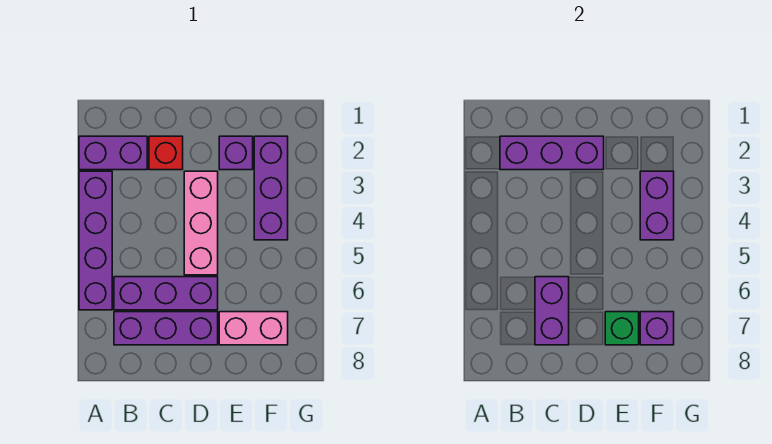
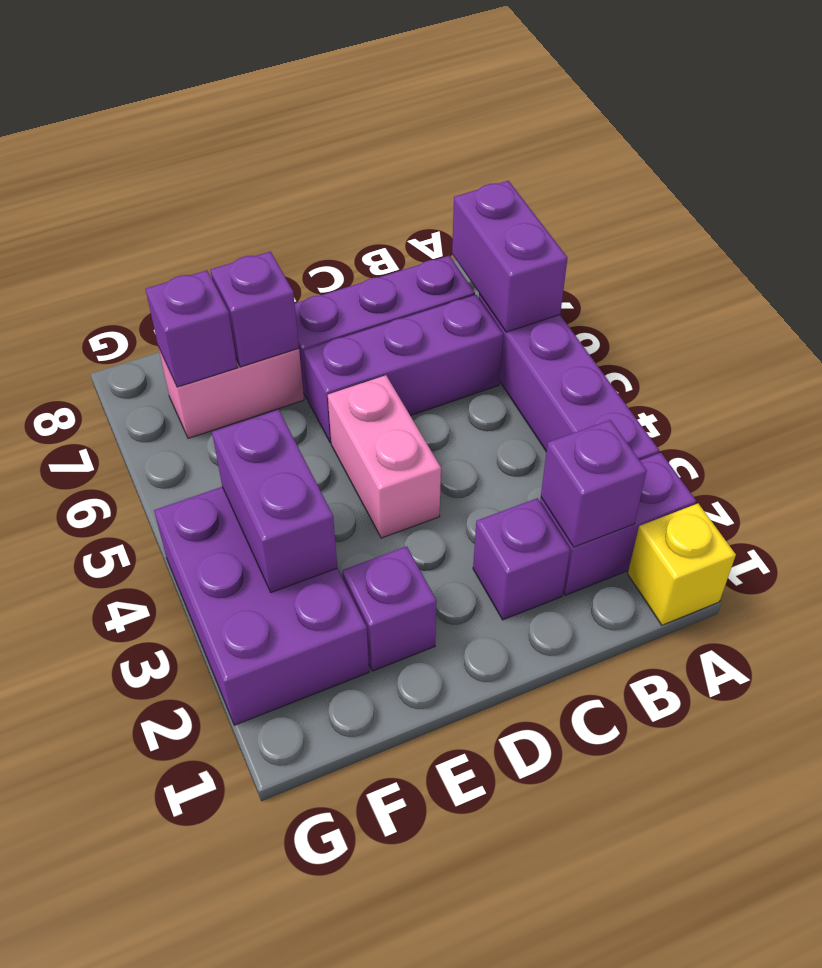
none -> yellow 1x1 brick [628,504,736,625]
purple 1x3 brick [500,136,604,170] -> purple 1x1 brick [541,420,647,547]
red 1x1 brick [149,136,183,170] -> purple 1x1 brick [473,498,570,620]
purple 1x2 brick [535,277,569,345] -> purple 1x2 brick moved to [452,181,568,332]
pink 1x3 brick [184,171,218,275] -> pink 1x2 brick [328,375,441,538]
green 1x1 brick [605,312,639,345] -> purple 1x1 brick [210,251,299,367]
purple 1x3 brick [254,136,288,240] -> purple 2x3 brick [154,487,369,725]

